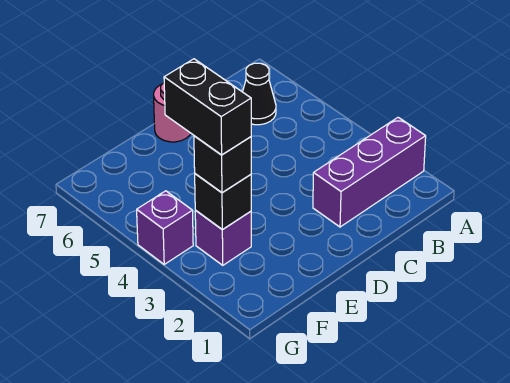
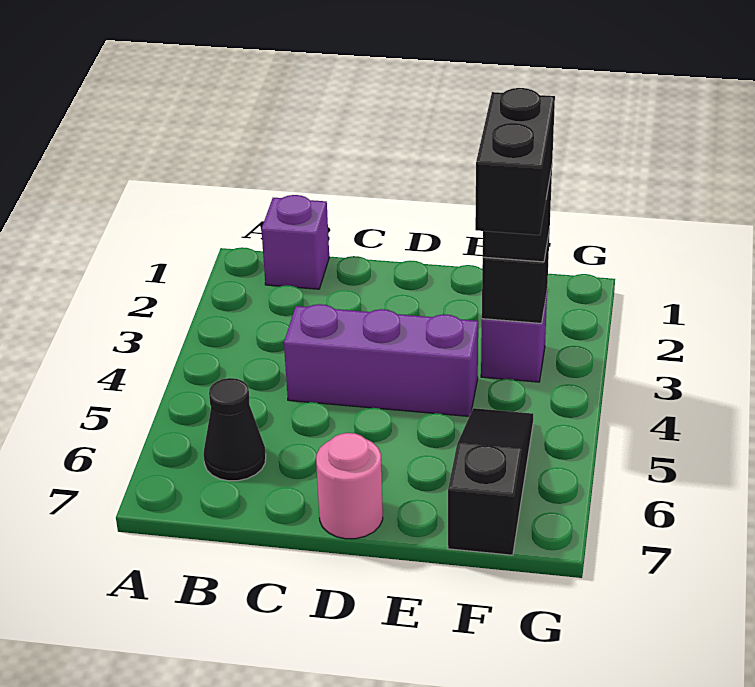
purple 1x3 brick [313,117,426,227] -> purple 1x3 brick moved to [284,304,478,416]
none -> black 1x3 slope [448,408,533,555]
purple 1x1 brick [137,191,193,264] -> purple 1x1 brick moved to [261,195,329,289]

